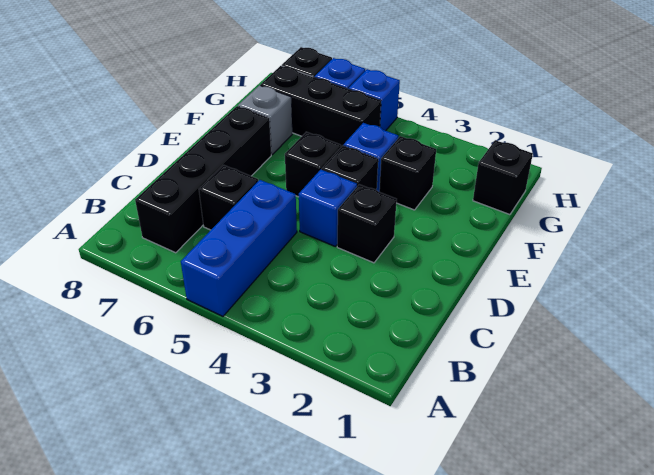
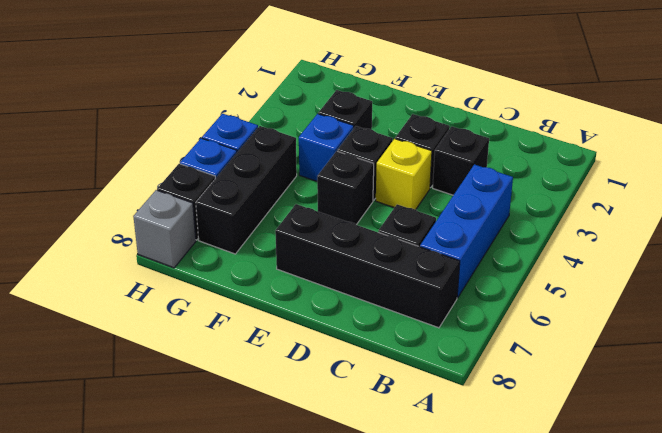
blue 1x3 brick [181,180,297,316] -> blue 1x3 brick turned to [420,164,513,298]
blue 1x1 brick [299,170,357,246] -> yellow 1x1 brick [376,139,432,210]
grey 1x1 brick [238,85,292,154] -> grey 1x1 brick moved to [133,190,196,268]
black 1x1 brick [473,140,533,215] -> black 1x1 brick moved to [433,127,489,195]

